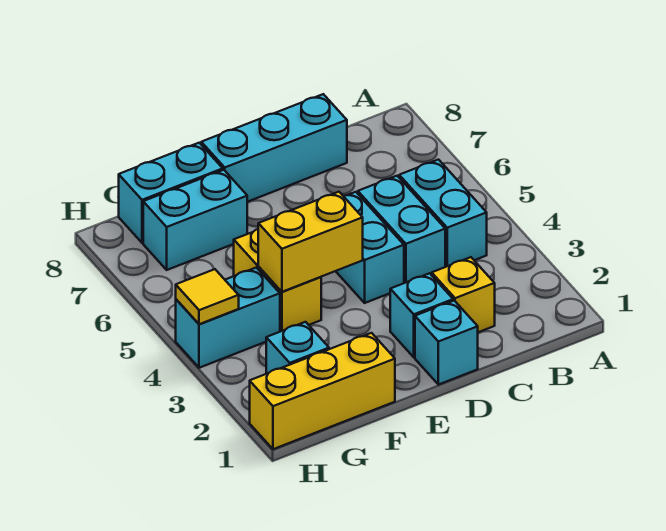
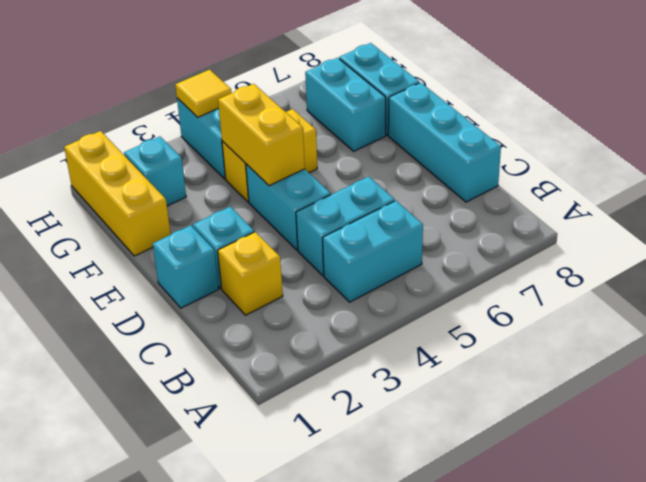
cyan 1x2 brick [336,192,404,303] -> cyan 1x2 brick turned to [246,164,331,250]

